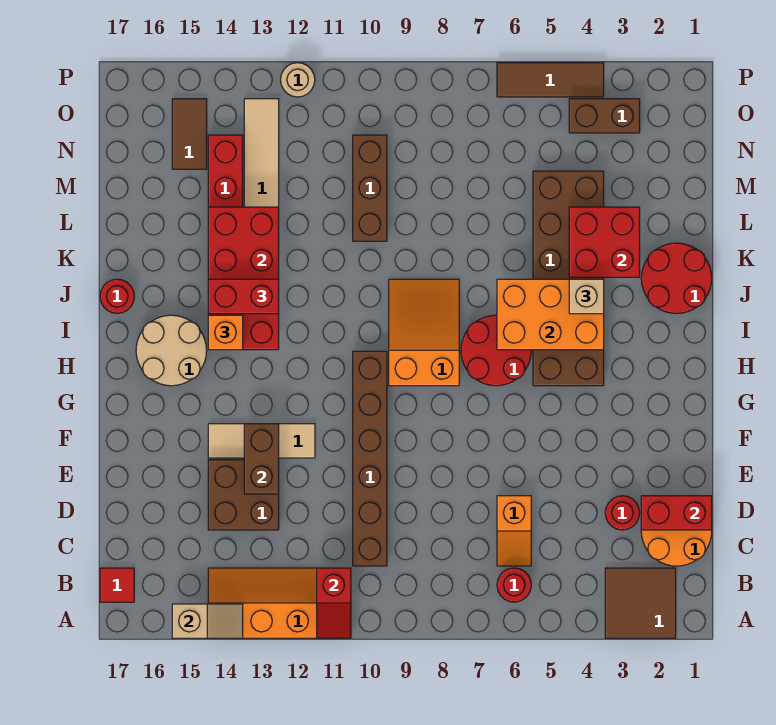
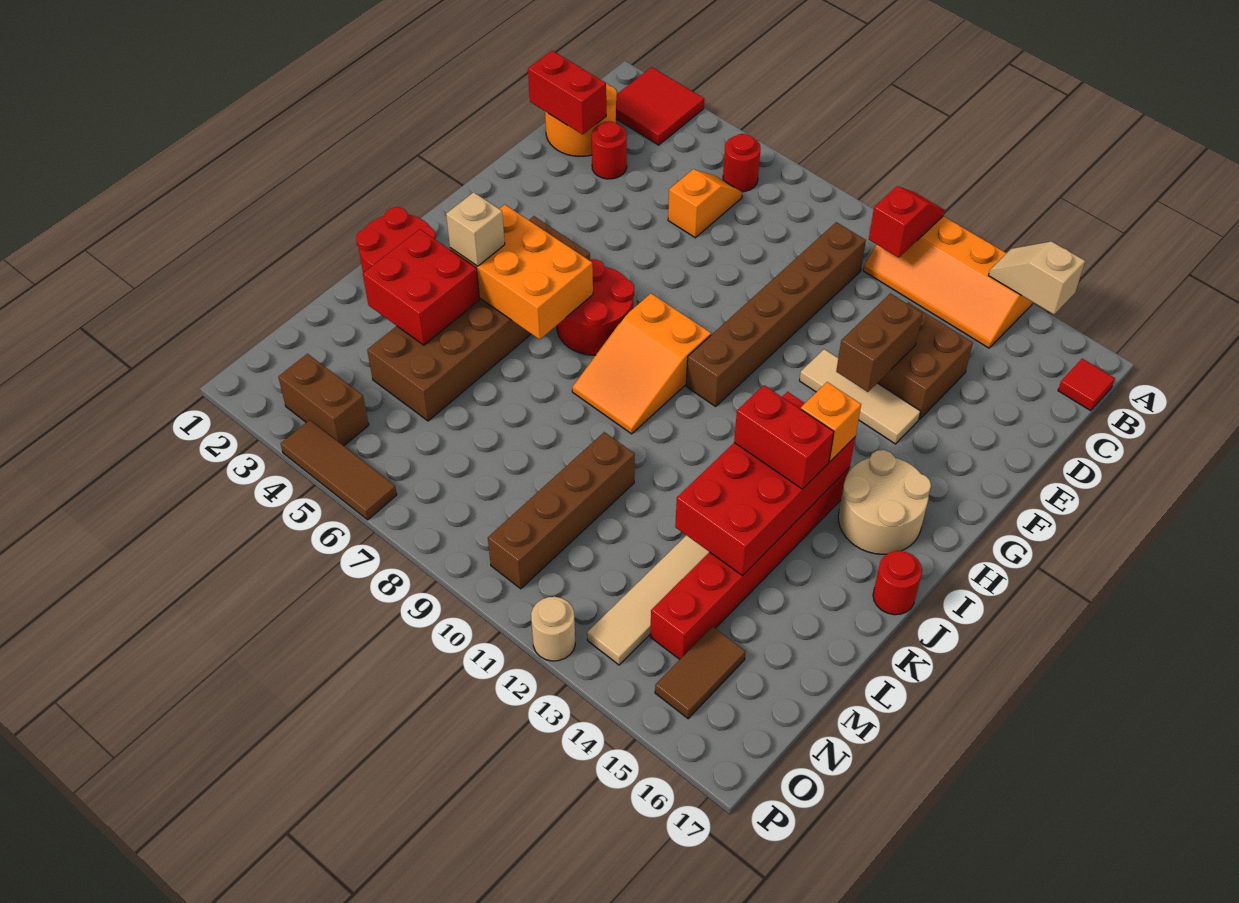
brown 2x2 tile [605,568,676,638] -> red 2x2 tile [616,67,704,145]
brown 1x3 brick [353,135,387,241] -> brown 1x4 brick [488,432,635,589]

